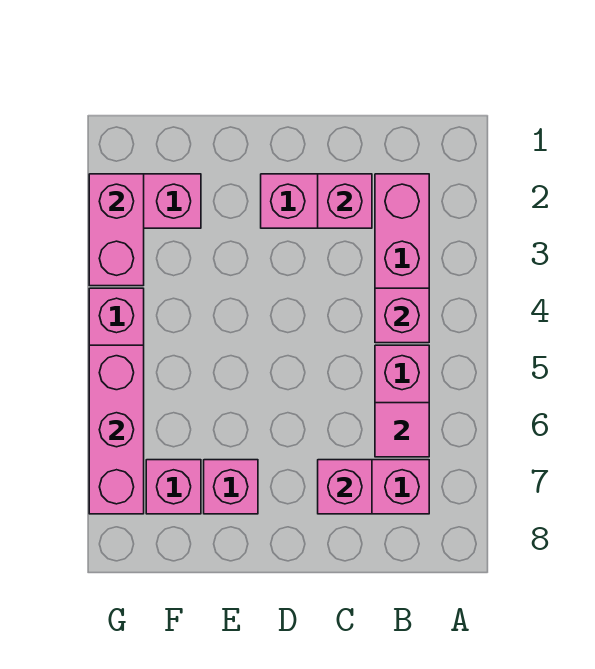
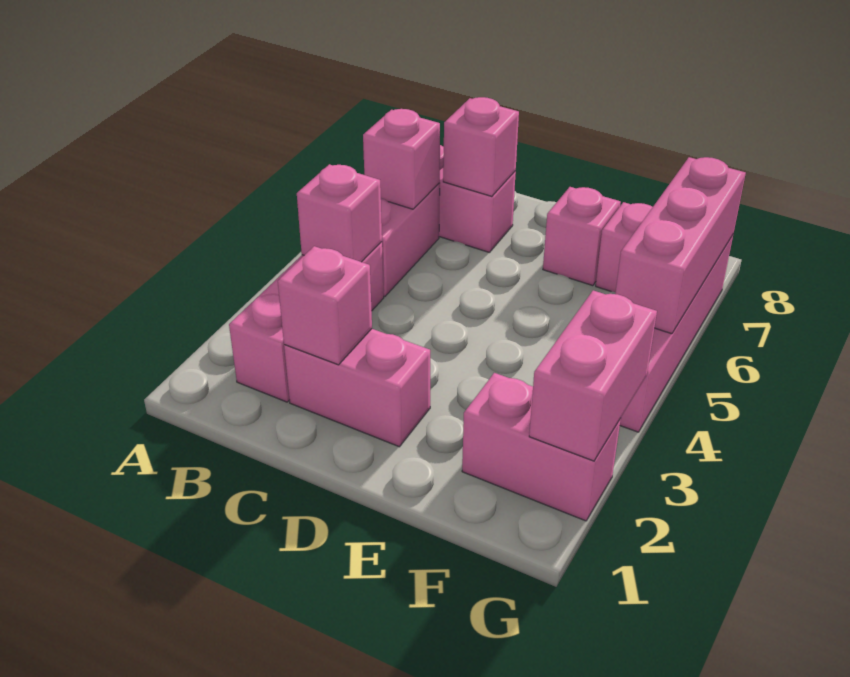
pink 1x1 tile [375,403,429,457] -> pink 1x1 brick [363,109,440,209]

